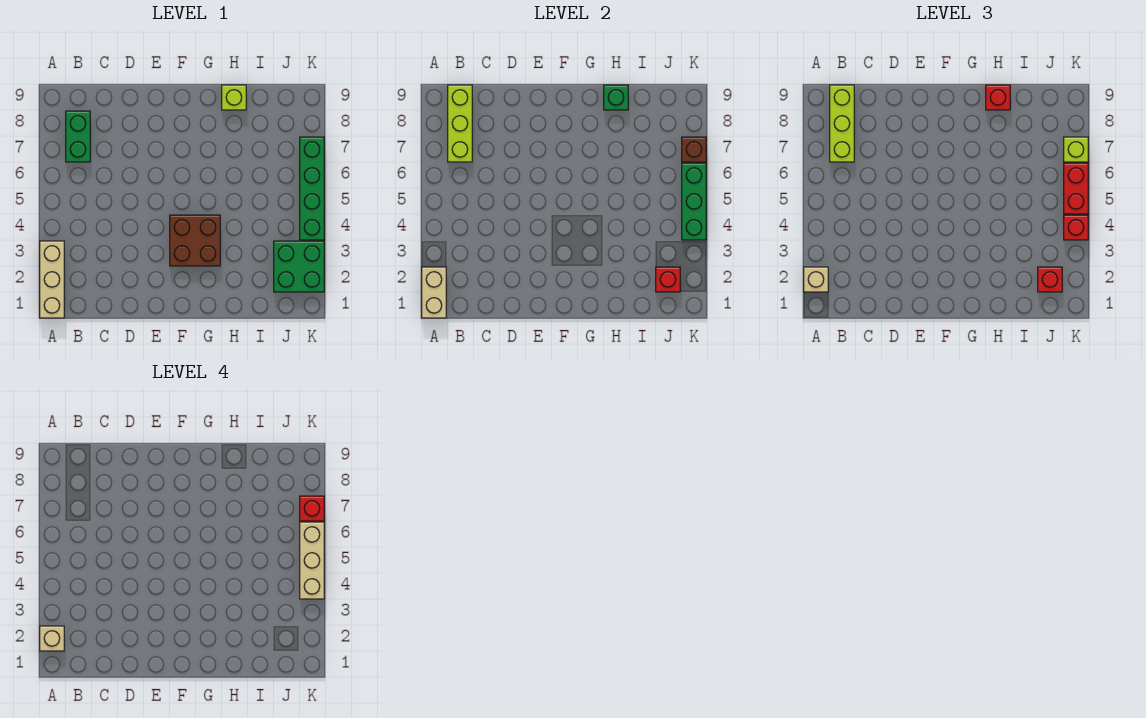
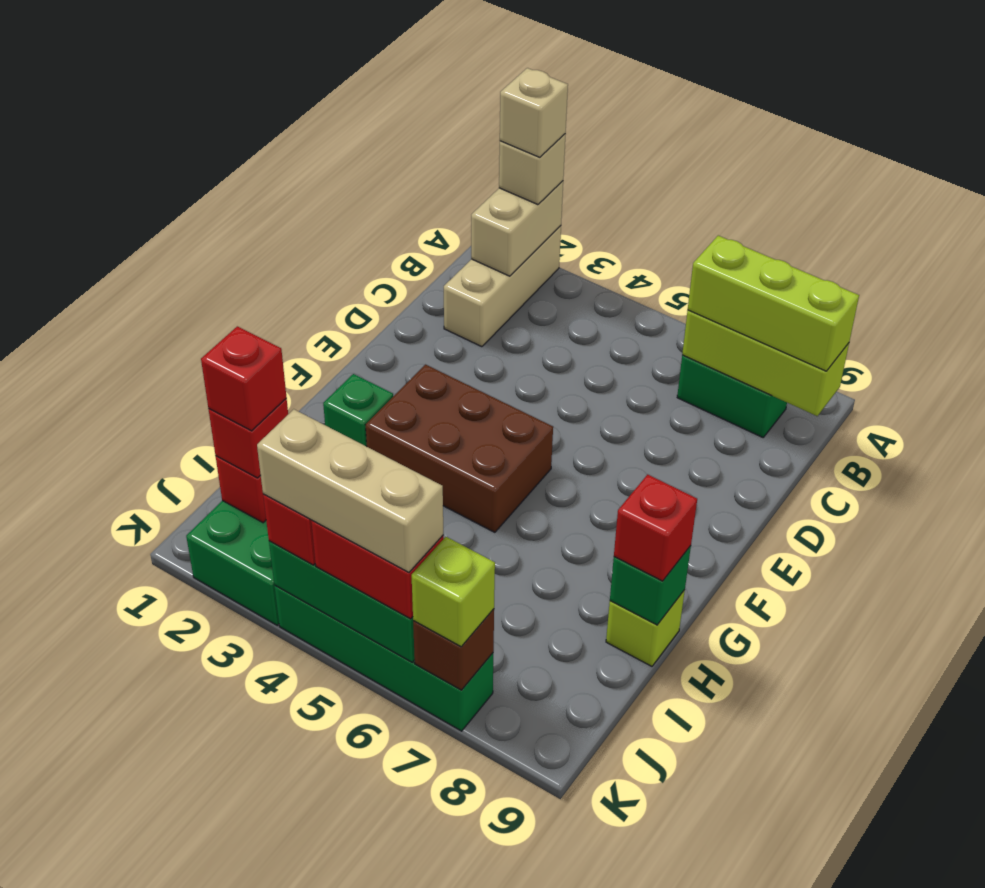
tan 1x3 brick [40,241,64,318] -> tan 1x3 brick turned to [444,226,561,347]
tan 1x2 brick [422,267,446,318] -> tan 1x2 brick turned to [471,181,563,276]
brown 2x2 brick [170,215,220,266] -> brown 2x3 brick [366,364,553,532]
none -> green 1x1 brick [323,374,393,446]
red 1x1 brick [300,496,324,521] -> red 1x1 brick moved to [201,326,287,431]

